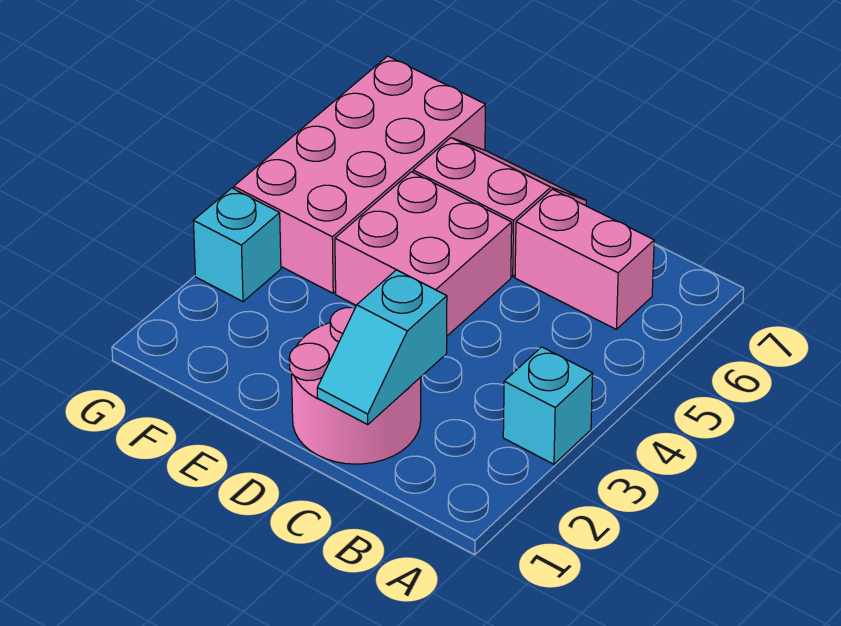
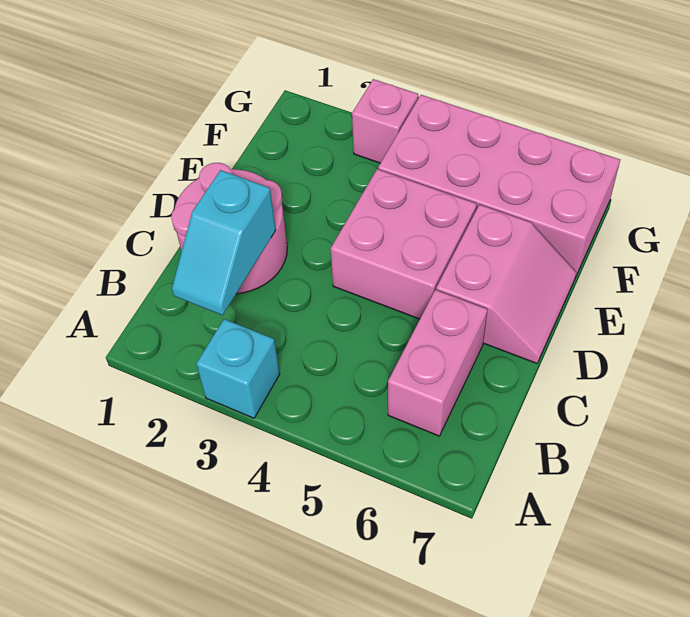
cyan 1x2 slope [317,270,447,425] -> cyan 1x2 slope turned to [172,170,276,315]
cyan 1x1 brick [193,188,281,302] -> pink 1x1 brick [352,79,418,163]

